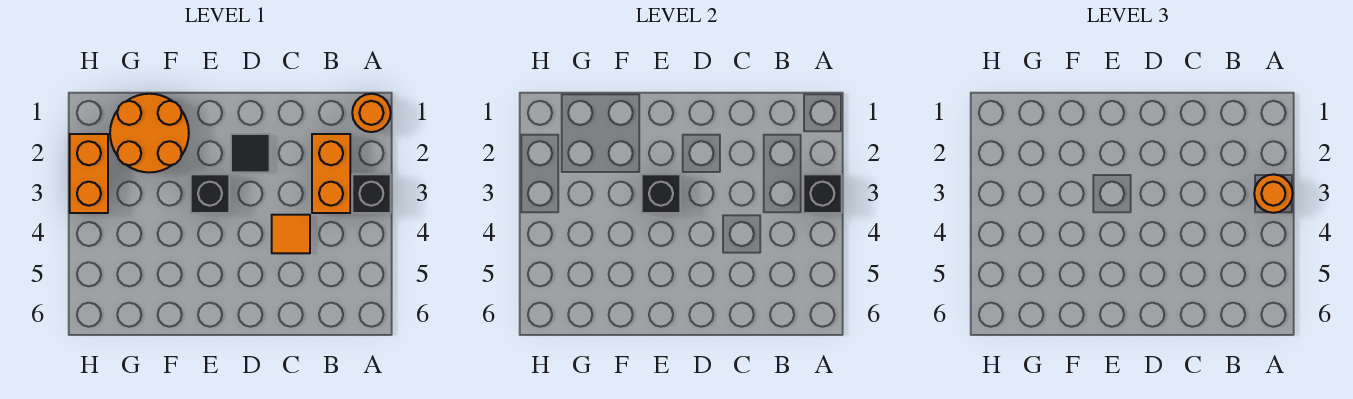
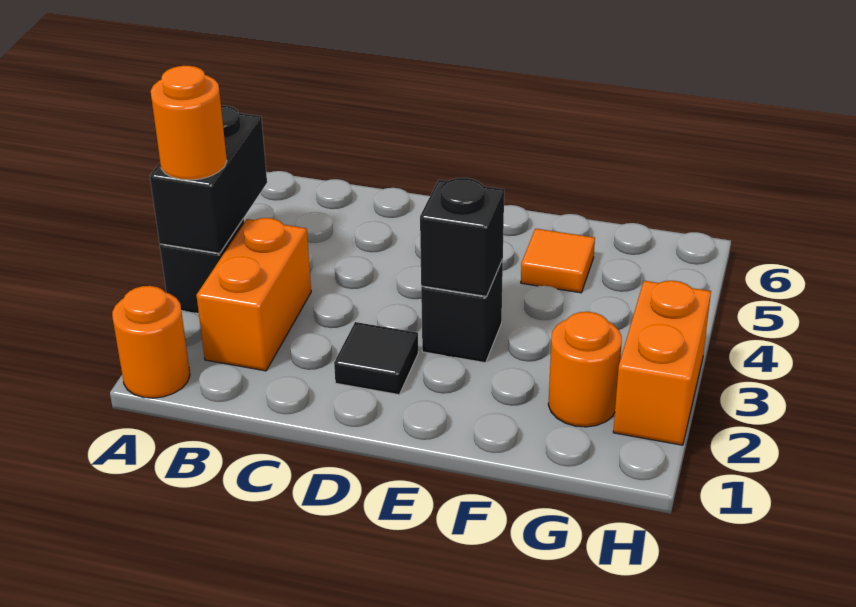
black 1x1 brick [803,174,842,213] -> black 1x2 brick [150,105,267,253]
orange 1x1 tile [272,215,310,253] -> orange 1x1 tile moved to [521,229,595,293]
orange 2x2 round brick [110,94,189,172] -> orange 1x1 round brick [548,312,622,427]

